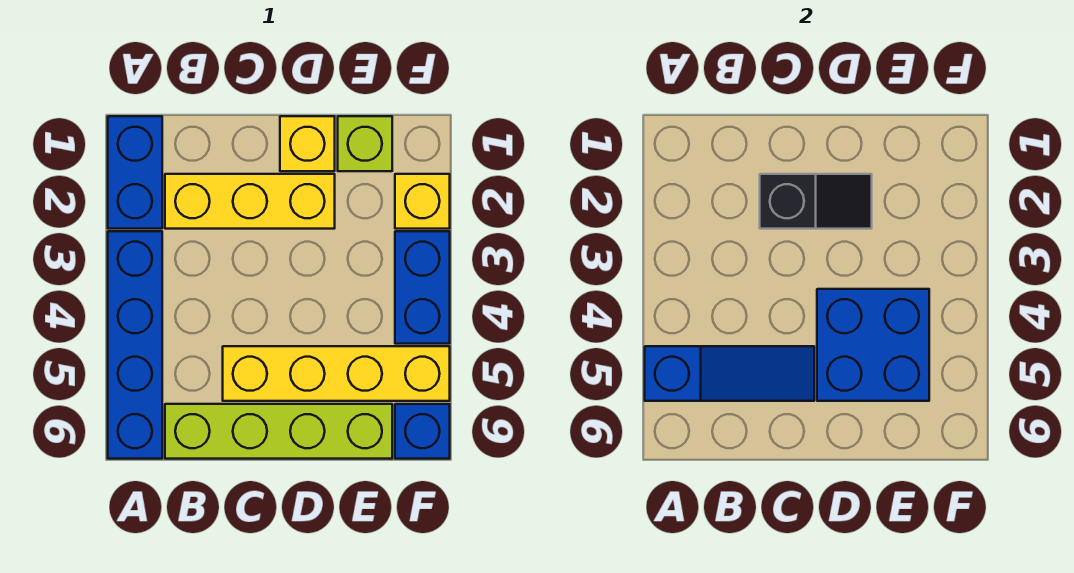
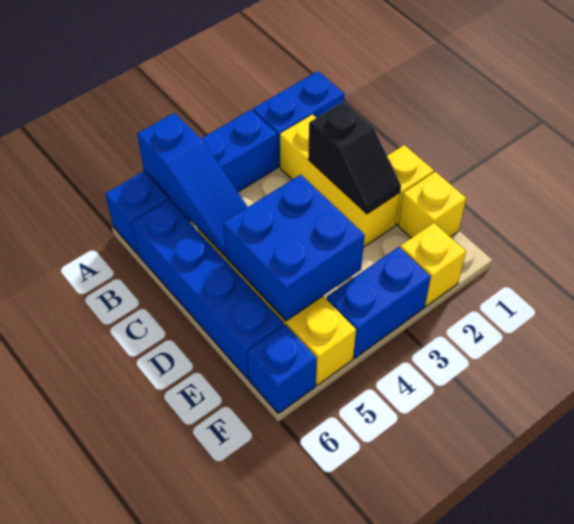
lime 1x4 brick [165,404,392,459] -> blue 1x4 brick [131,200,284,379]
lime 1x1 brick [338,116,392,171] -> yellow 1x1 brick [398,172,466,238]

